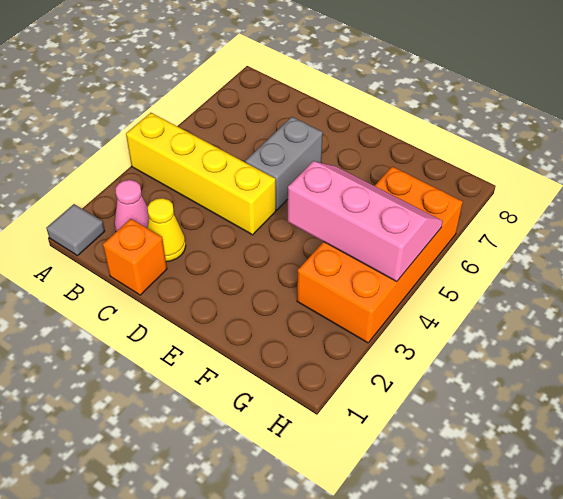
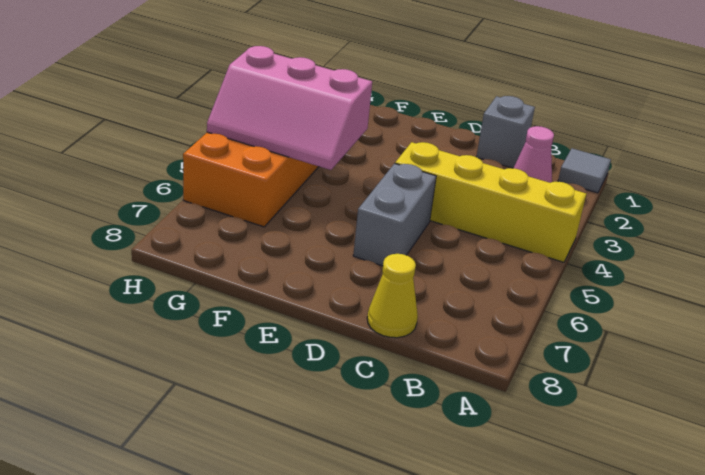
orange 1x1 brick [103,219,167,295] -> grey 1x1 brick [476,96,535,168]
yellow 1x1 cone [148,198,186,262] -> yellow 1x1 cone moved to [367,254,418,338]

